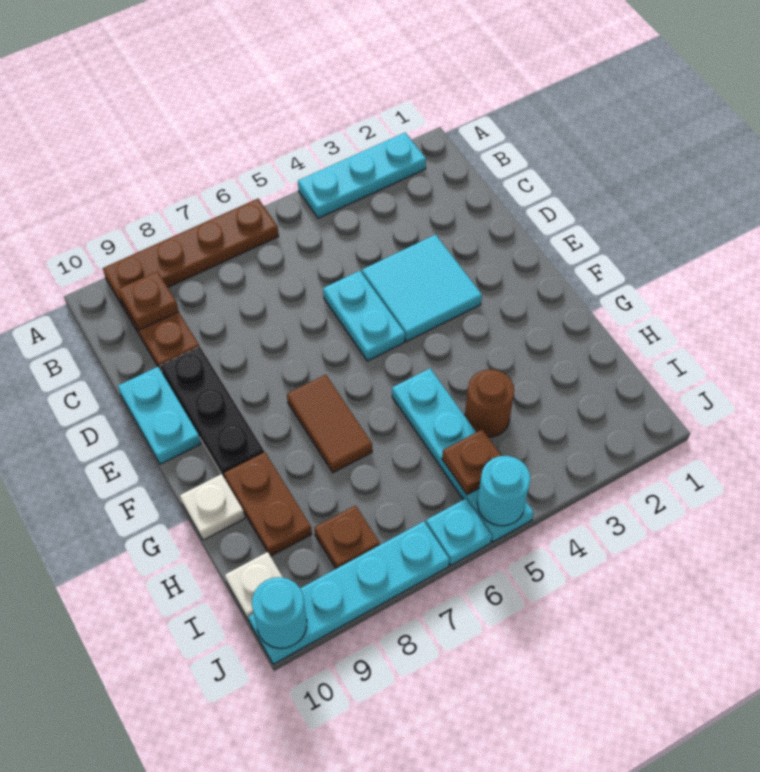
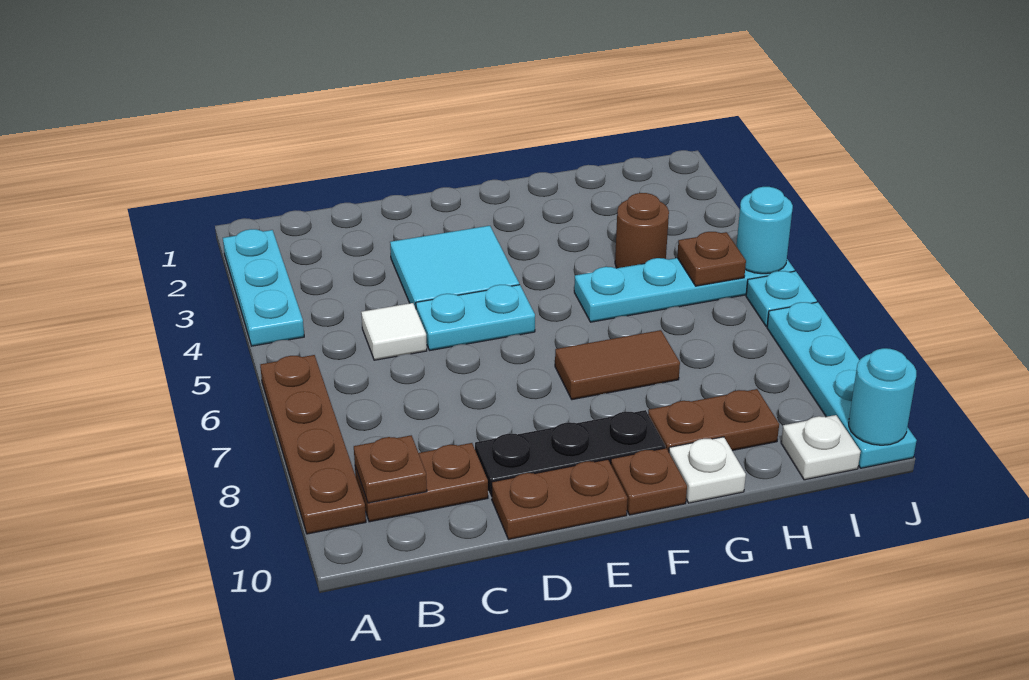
none -> white 1x1 tile [361,303,427,360]
cyan 1x2 plate [118,367,201,464] -> brown 1x2 plate [492,459,627,540]
brown 1x1 plate [314,505,380,569] -> brown 1x1 plate moved to [611,448,687,515]

